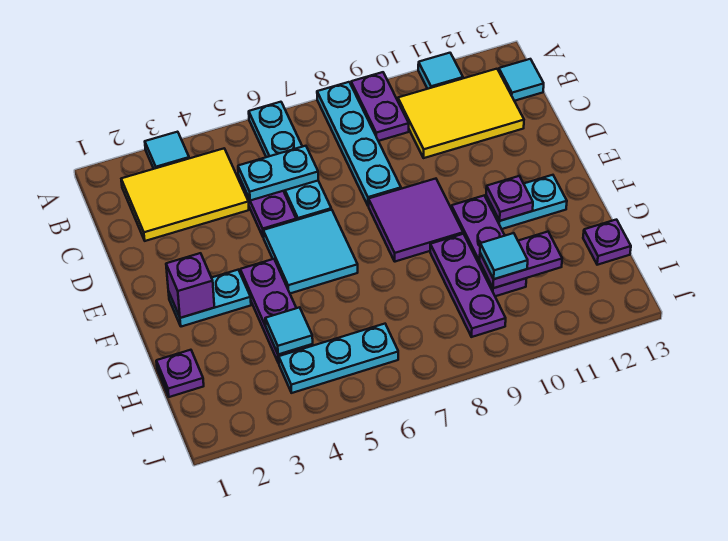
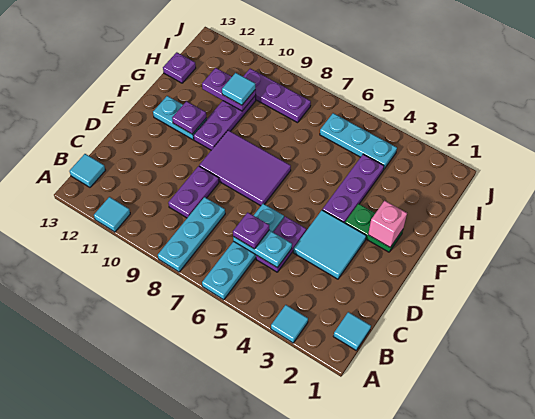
cyan 1x4 plate [317,82,401,206] -> cyan 1x3 plate [158,197,225,272]
purple 1x2 plate [351,72,409,141] -> purple 1x2 plate moved to [168,166,219,218]
yellow 2x3 tile [121,149,249,241] -> none
yellow 2x3 tile [398,69,524,158] -> none
cyan 2x2 tile [263,210,358,293] -> cyan 2x2 tile moved to [293,210,366,279]
purple 2x2 tile [369,179,463,262] -> purple 2x3 tile [199,130,291,206]
cyan 1x2 plate [168,270,251,327] -> green 1x2 plate [345,204,403,252]
purple 1x1 brick [166,253,214,318] -> pink 1x1 brick [368,201,407,247]
purple 1x3 plate [430,234,506,337] -> purple 1x3 plate turned to [243,69,311,123]
purple 1x1 plate [156,350,204,397] -> purple 1x1 plate moved to [233,212,269,249]
cyan 1x1 tile [265,307,313,355] -> cyan 1x1 tile moved to [333,312,371,350]

